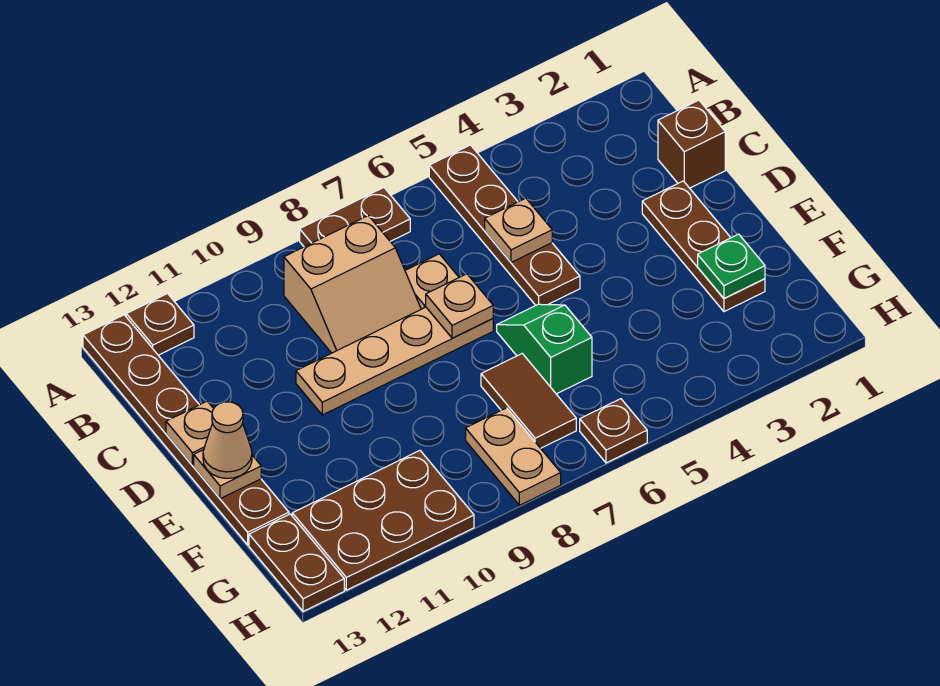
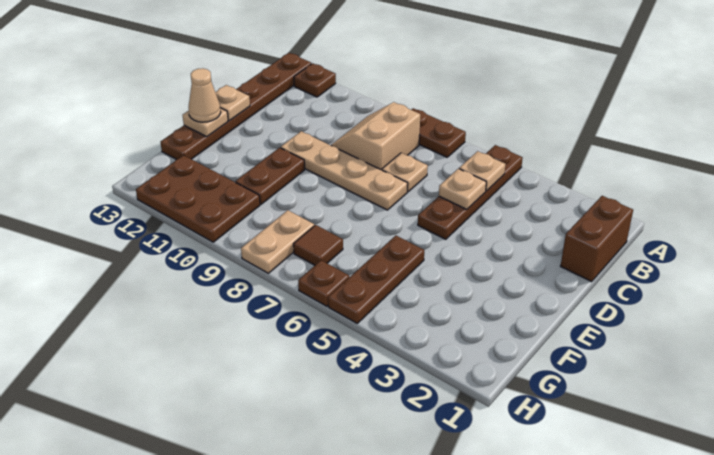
tan 2x2 slope [284,216,421,353] -> tan 2x2 slope turned to [331,102,420,170]
brown 1x1 brick [658,100,725,188] -> brown 1x2 brick [561,196,633,282]
brown 1x3 plate [642,181,765,312] -> brown 1x3 plate moved to [328,236,424,323]
tan 1x1 plate [426,274,493,338] -> tan 1x1 plate moved to [459,151,505,191]
green 1x2 slope [497,304,592,394] -> none
green 1x1 plate [698,234,765,299] -> none
brown 1x2 tile [481,354,576,448] -> brown 1x1 tile [293,225,343,265]
brown 1x2 plate [249,514,344,611] -> brown 1x2 plate moved to [235,148,305,204]

